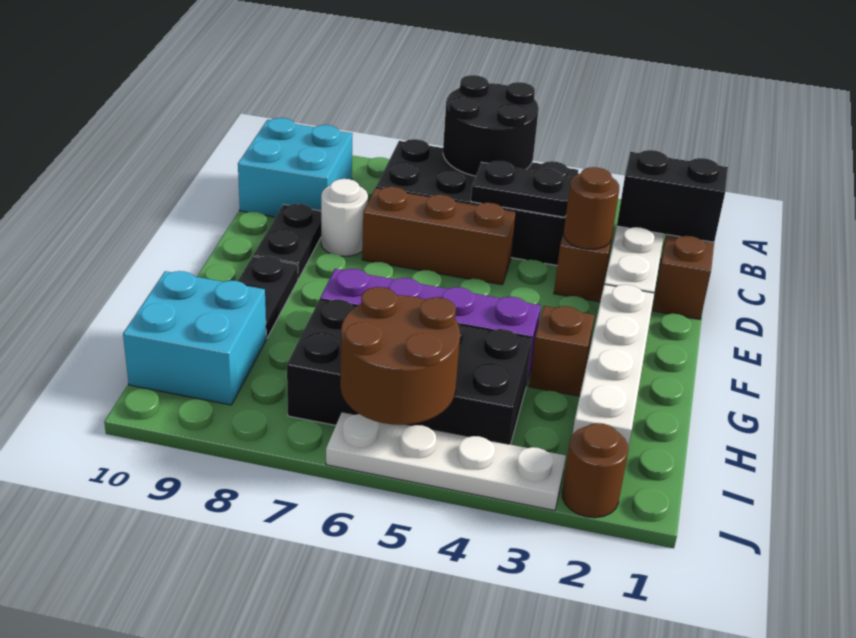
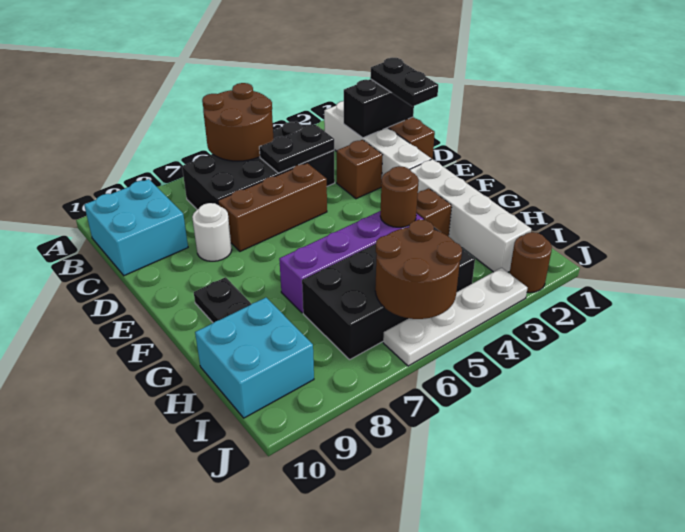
black 2x2 round brick [443,75,539,176] -> brown 2x2 round brick [202,83,274,161]
brown 1x1 round brick [564,167,619,249] -> brown 1x1 round brick moved to [380,166,419,227]
black 1x2 plate [253,204,321,279] -> black 1x2 plate moved to [370,58,438,106]

